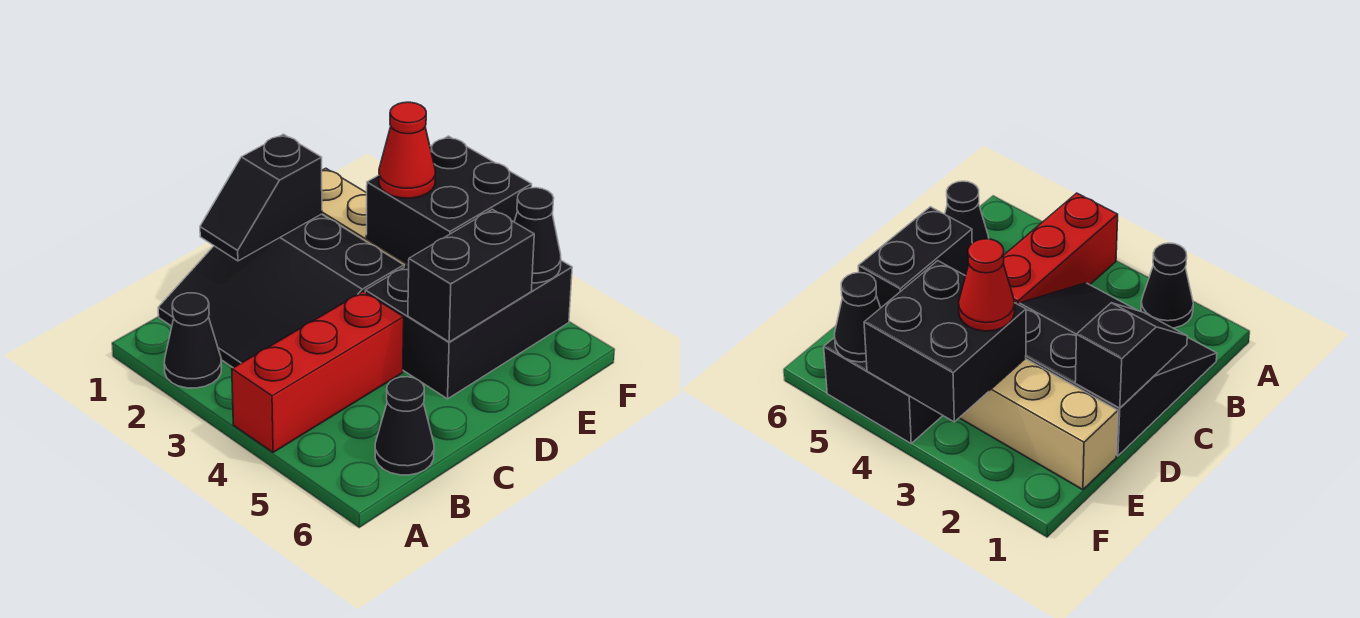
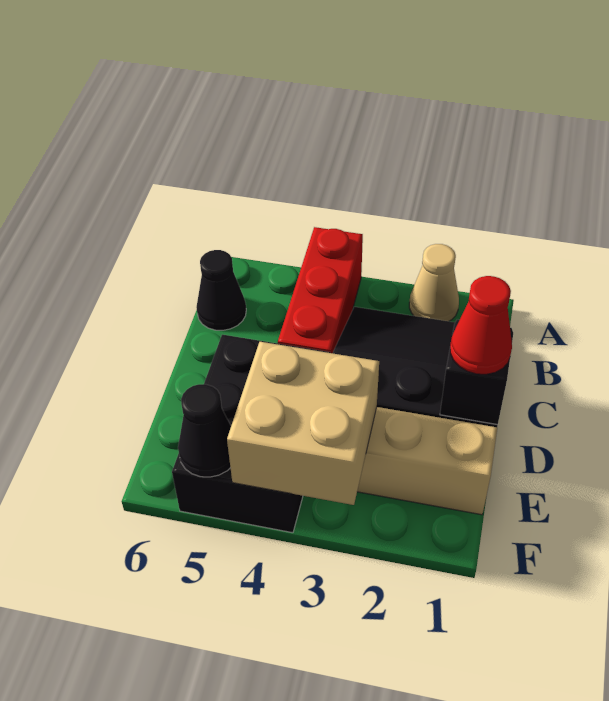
black 1x1 cone [164,293,221,388] -> tan 1x1 cone [409,244,459,321]
black 1x2 brick [408,209,534,342] -> none
black 2x2 brick [366,136,532,265] -> tan 2x2 brick [227,342,379,505]
red 1x1 cone [379,102,435,198] -> red 1x1 cone moved to [450,276,512,374]

